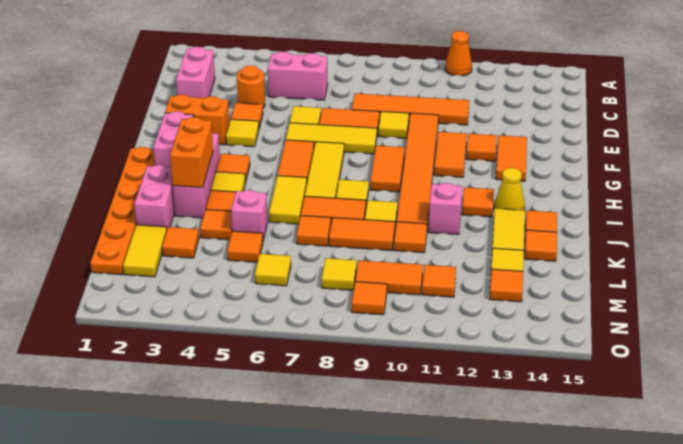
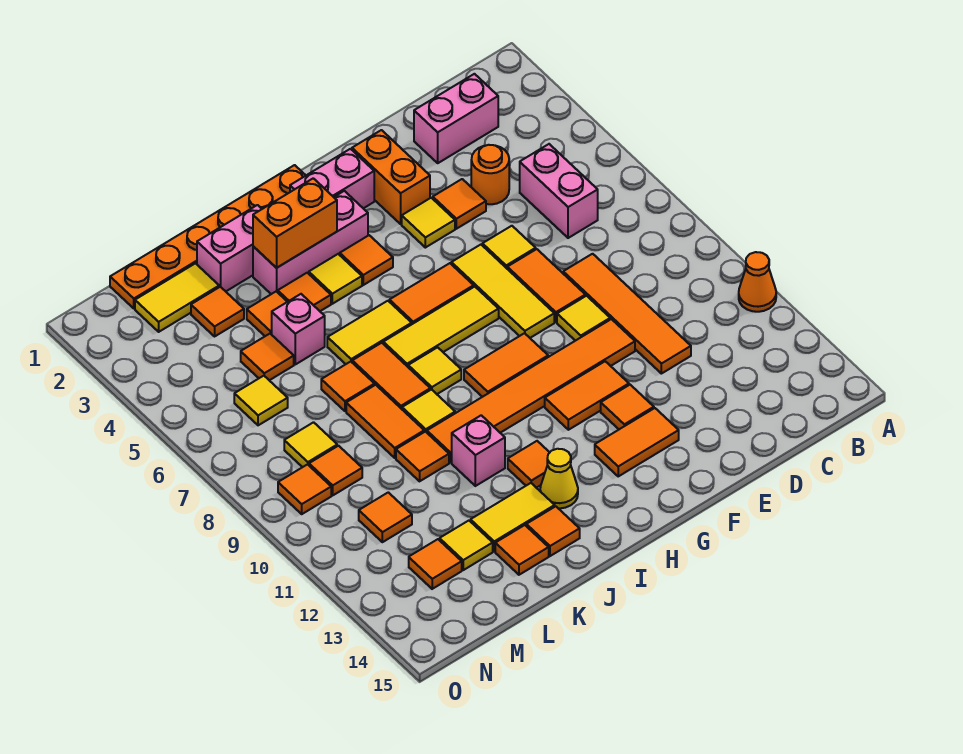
orange 1x2 tile [355,260,423,295] -> orange 1x1 tile [309,446,362,495]

